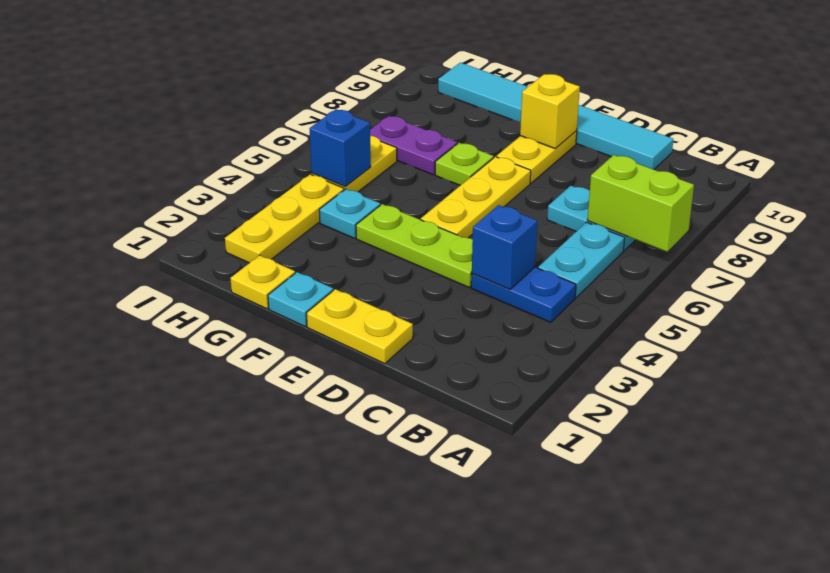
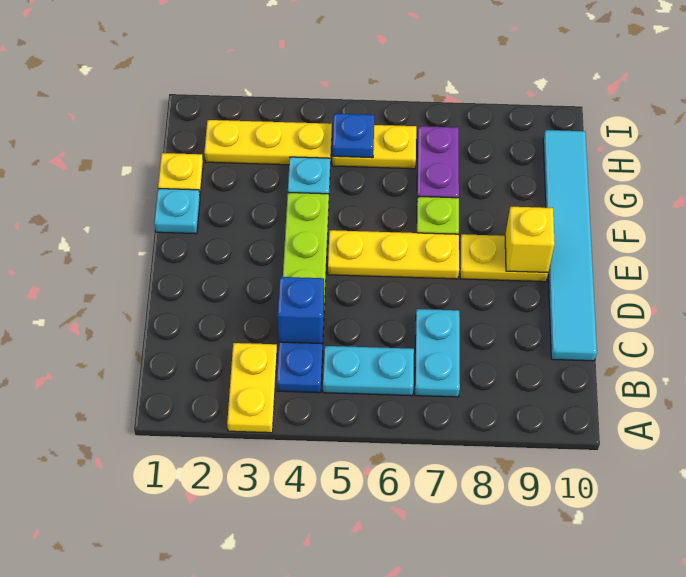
lime 1x2 brick [588,155,694,252] -> none
yellow 1x2 plate [306,289,413,364] -> yellow 1x2 plate moved to [227,343,277,433]
blue 1x1 brick [310,109,371,187] -> blue 1x1 plate [333,114,374,158]

